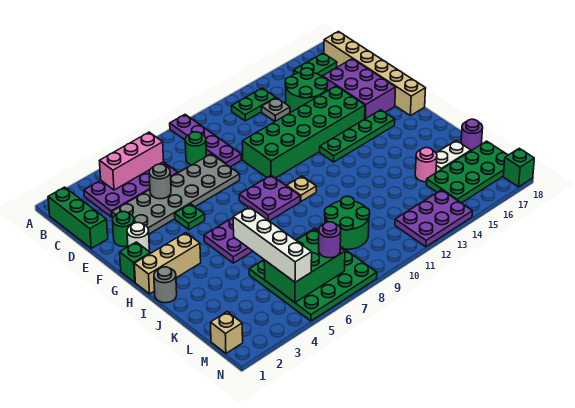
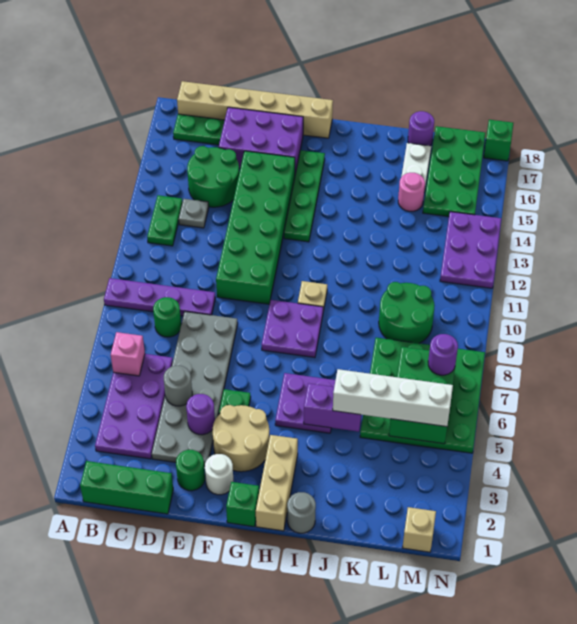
pink 1x3 brick [100,132,164,190] -> pink 1x1 brick [111,332,145,376]
green 1x2 plate [294,53,337,76] -> green 1x2 plate turned to [173,114,225,145]
none -> purple 1x1 round brick [186,394,215,435]
none -> tan 2x2 round brick [212,405,269,472]
none -> purple 1x2 brick [304,383,362,432]

